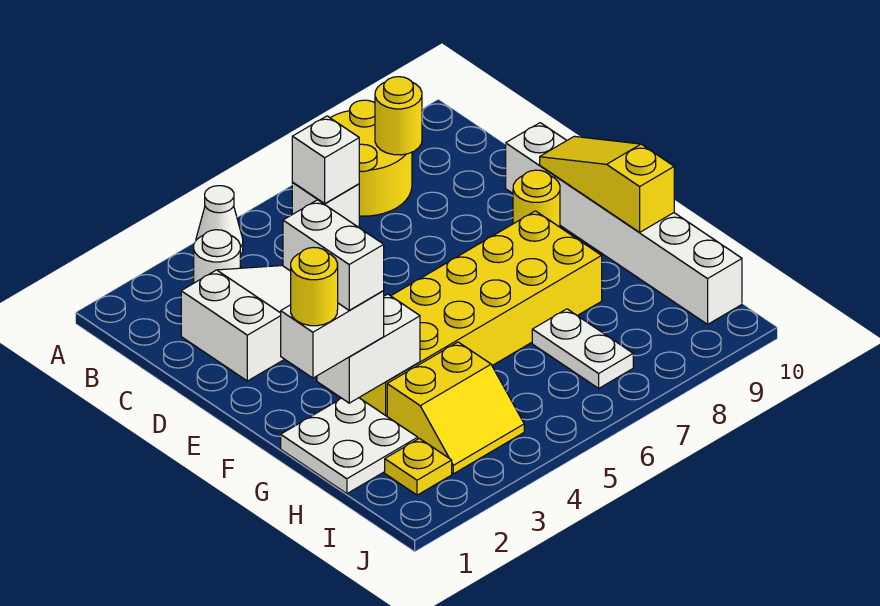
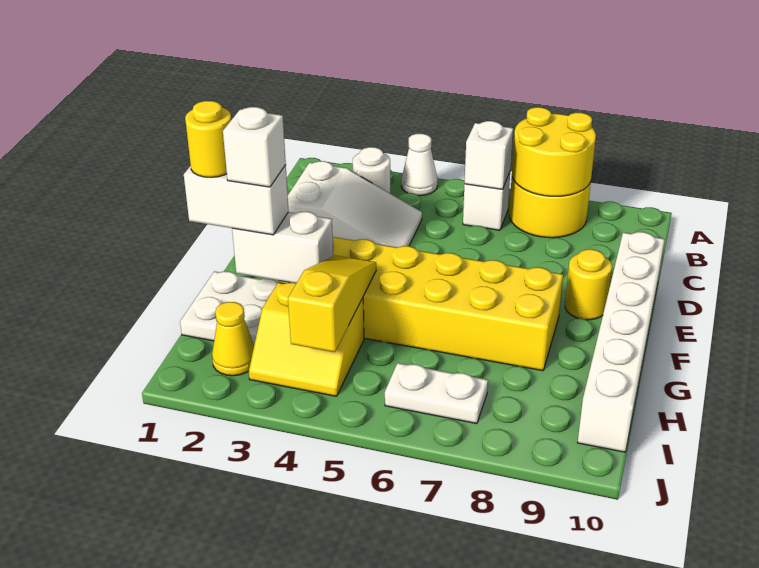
yellow 1x1 round brick [375,77,422,155] -> yellow 2x2 round brick [512,107,596,196]
yellow 1x3 slope [540,136,674,232] -> yellow 1x3 slope moved to [288,256,376,352]
white 1x2 brick [283,200,384,310] -> white 1x1 brick [223,107,286,187]
white 1x2 plate [532,309,633,388] -> white 1x2 plate turned to [385,363,488,424]
yellow 1x1 plate [385,438,452,495] -> yellow 1x1 cone [212,302,254,376]

